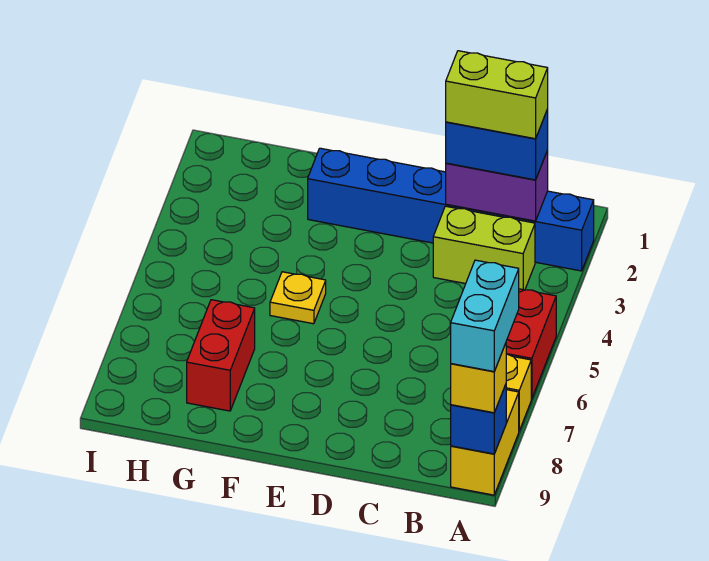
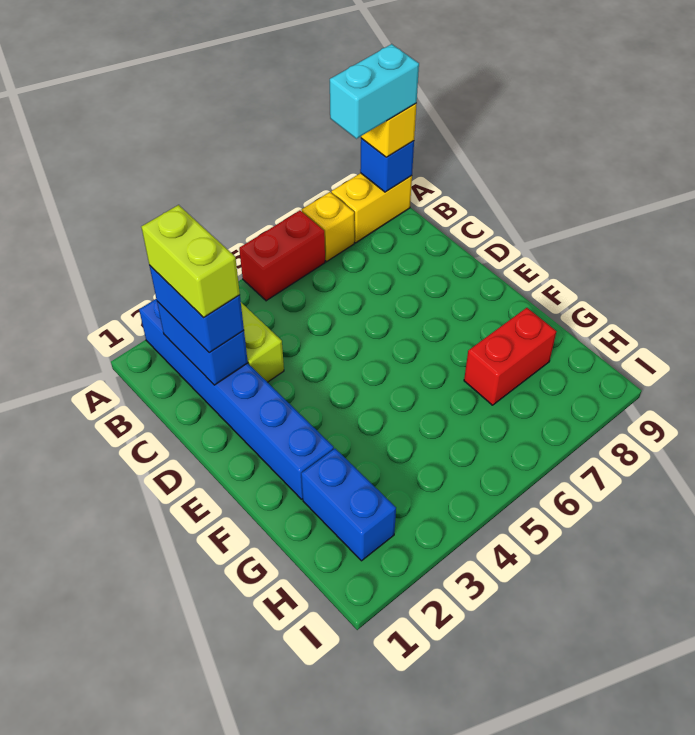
purple 1x2 brick [446,151,548,221] -> blue 1x2 brick [157,301,248,385]
yellow 1x1 plate [270,272,326,324] -> none
none -> blue 1x2 brick [301,449,396,561]

